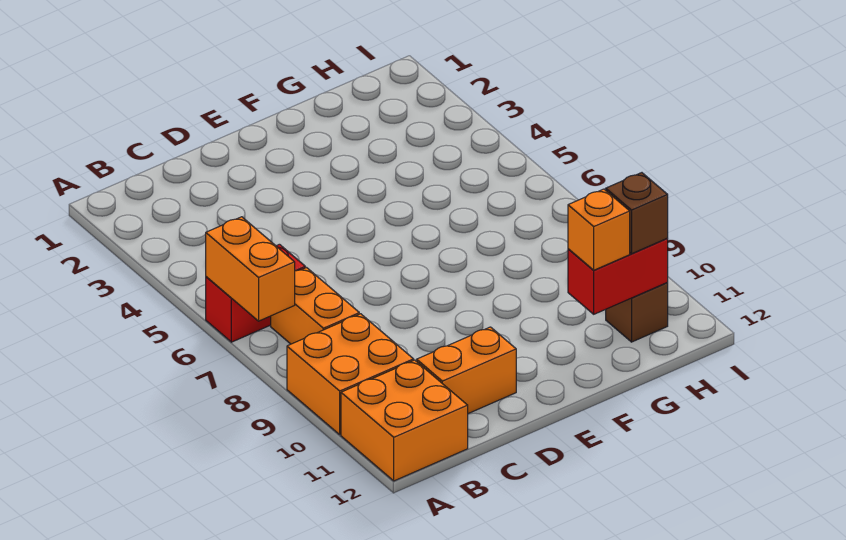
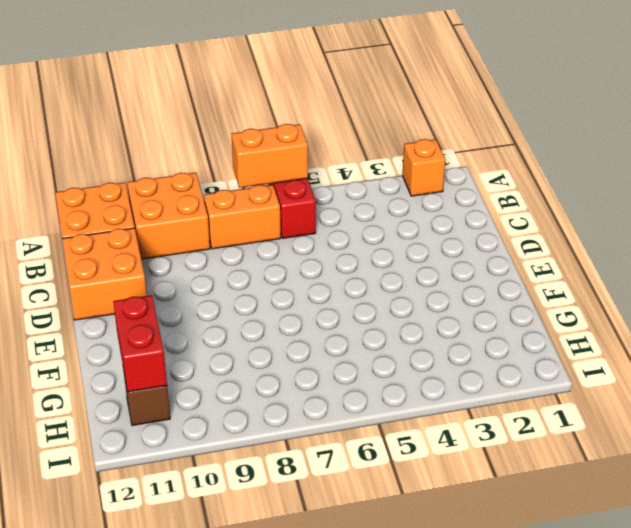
orange 1x2 brick [417,327,516,414] -> orange 2x2 brick [62,228,147,320]
orange 1x1 brick [568,189,630,270] -> orange 1x1 brick moved to [403,139,445,196]
brown 1x1 brick [606,173,668,254] -> none

